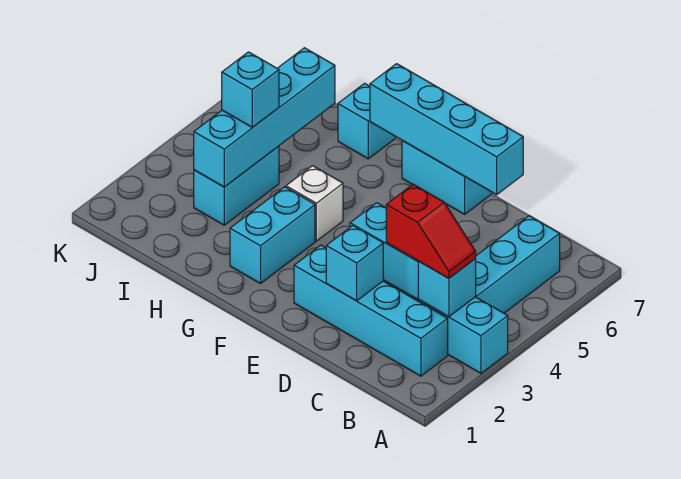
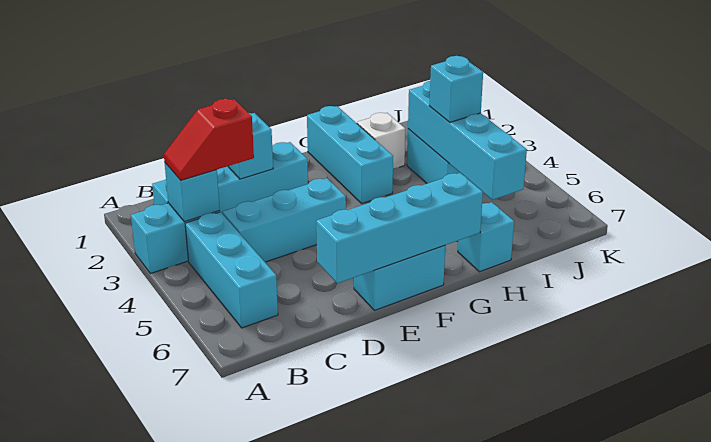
cyan 1x2 brick [230,187,315,284] -> cyan 1x3 brick [307,106,393,203]
white 1x1 brick [286,166,343,241] -> white 1x1 brick moved to [357,113,405,168]

